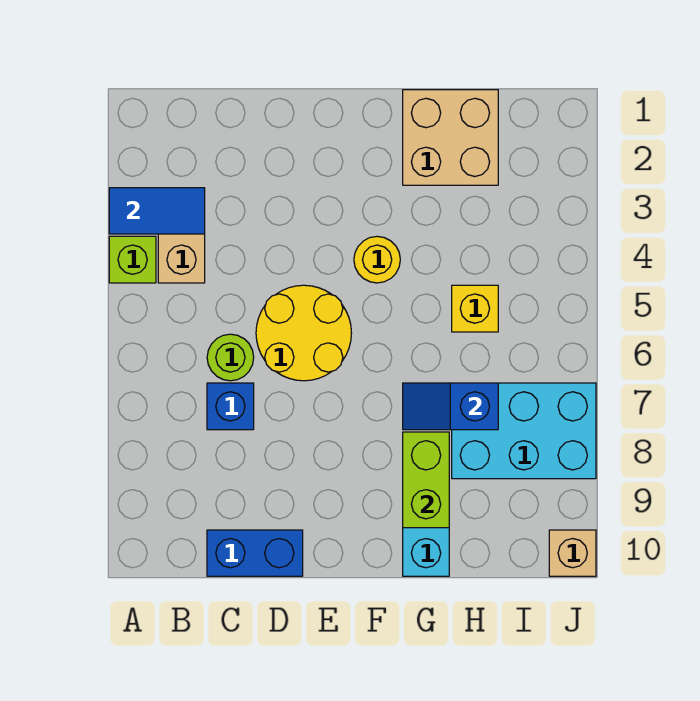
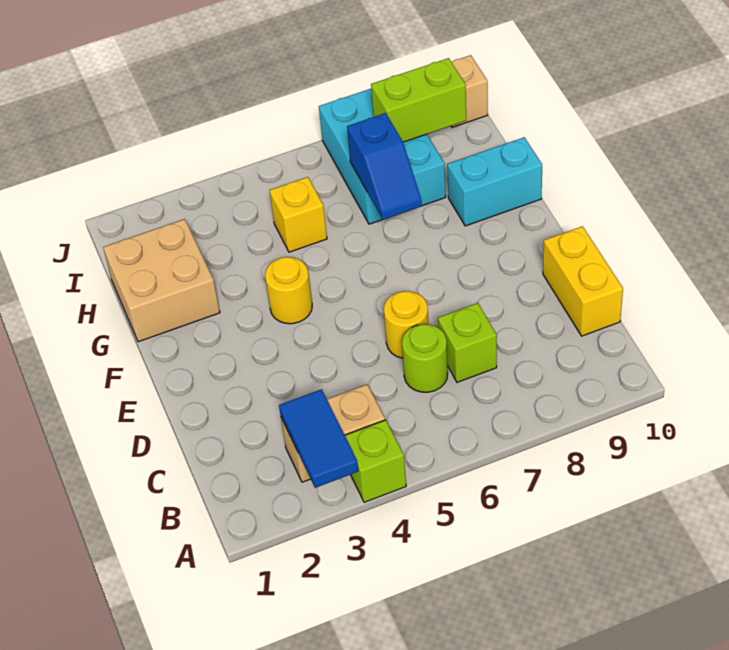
blue 1x1 brick [207,383,254,430] -> lime 1x1 brick [438,303,497,382]
blue 1x2 brick [207,530,303,576] -> yellow 1x2 brick [543,226,623,336]
yellow 2x2 round brick [256,285,351,381] -> yellow 1x1 round brick [384,291,429,358]
lime 1x2 brick [403,432,449,528] -> lime 1x2 brick moved to [371,58,466,142]

